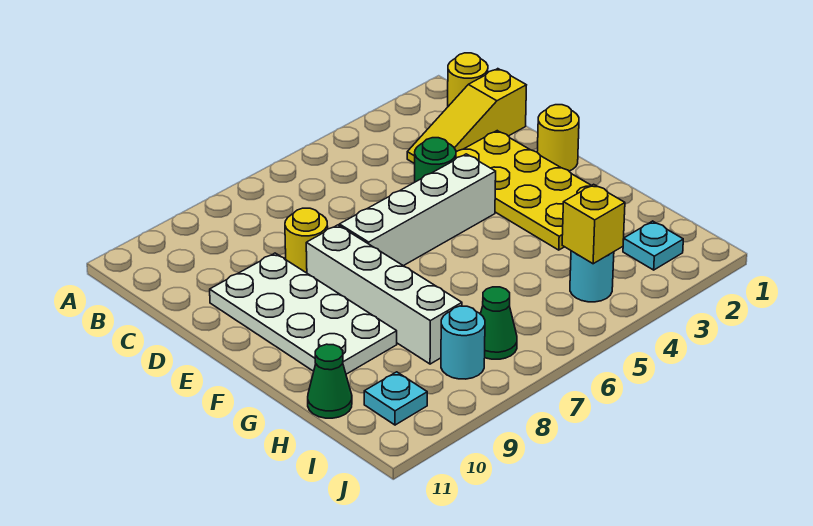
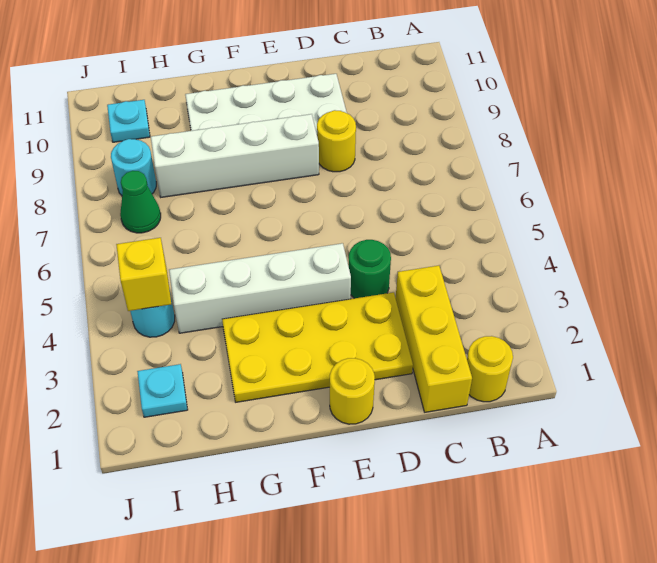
yellow 1x3 slope [407,69,526,164] -> yellow 1x3 brick [396,266,472,412]
white 1x4 brick [339,154,496,266] -> white 1x4 brick turned to [169,243,351,333]
green 1x1 cone [308,344,352,418] -> none

